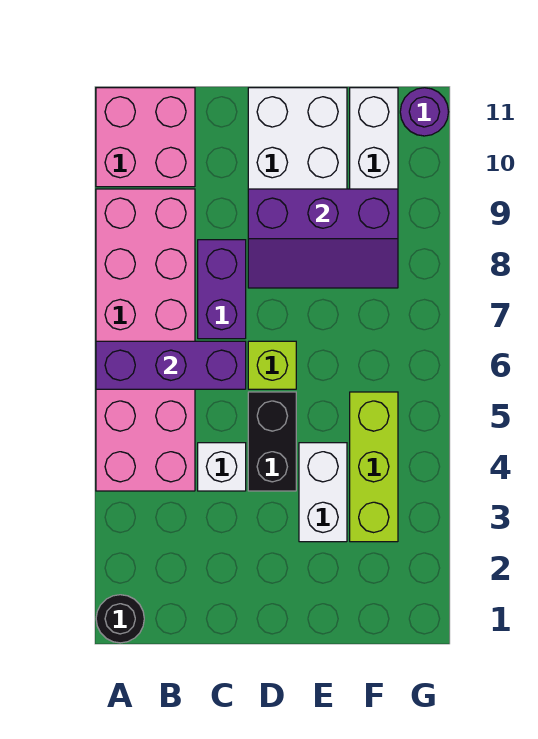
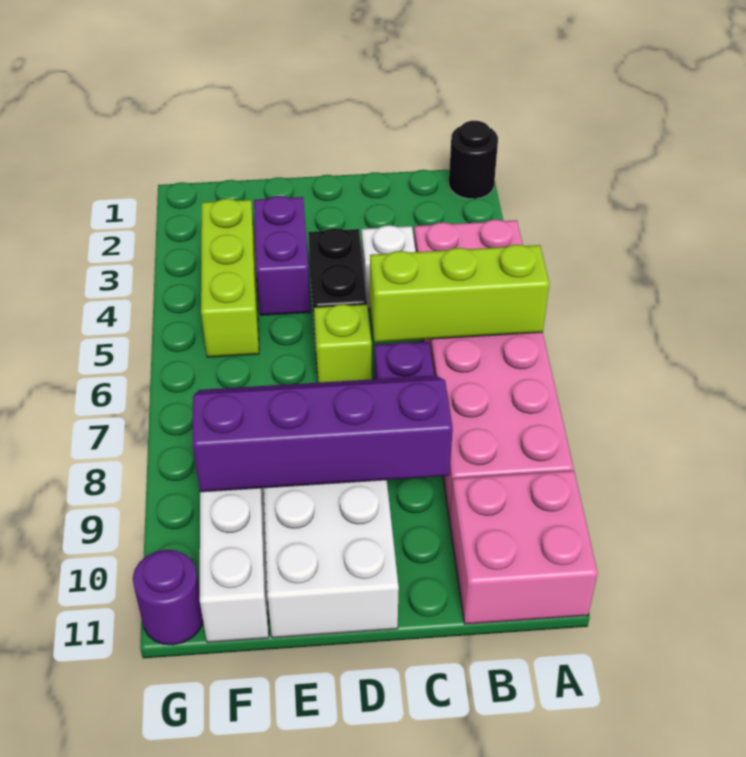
purple 1x3 brick [96,341,246,389] -> lime 1x3 brick [370,244,549,342]
purple 2x3 slope [248,189,398,288] -> purple 2x4 slope [193,375,453,492]
white 1x2 brick [299,443,347,542] -> purple 1x2 brick [254,196,311,315]

